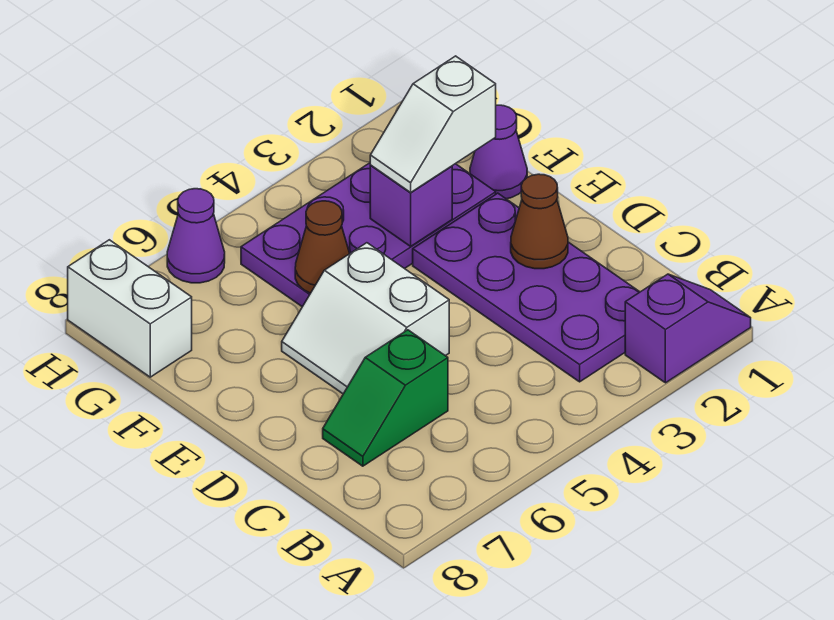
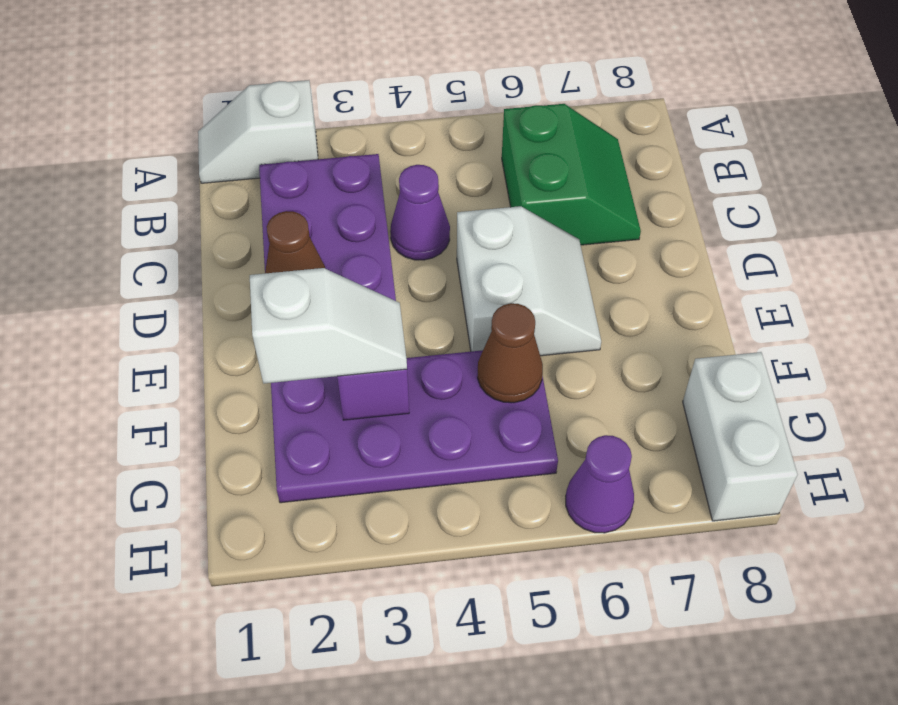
purple 1x2 slope [625,274,751,383] -> white 1x2 slope [198,80,318,183]
green 1x2 slope [323,330,448,466] -> green 2x2 slope [502,104,641,245]
purple 1x1 cone [470,105,527,199] -> purple 1x1 cone moved to [390,165,450,260]

